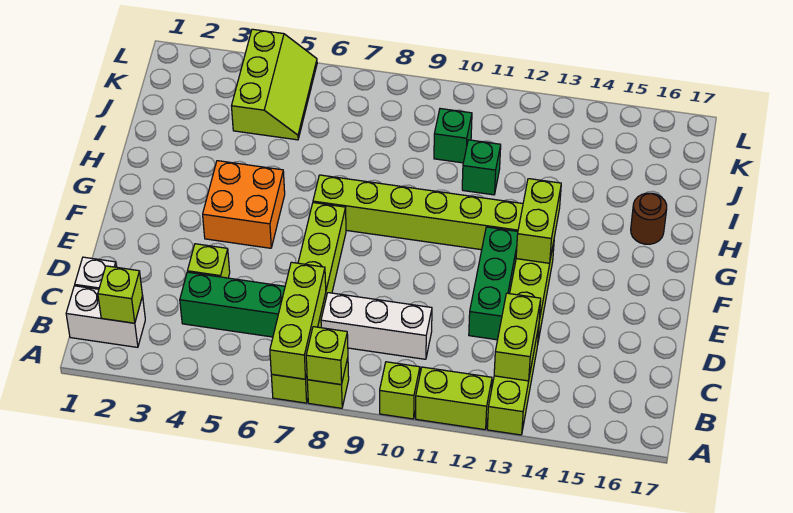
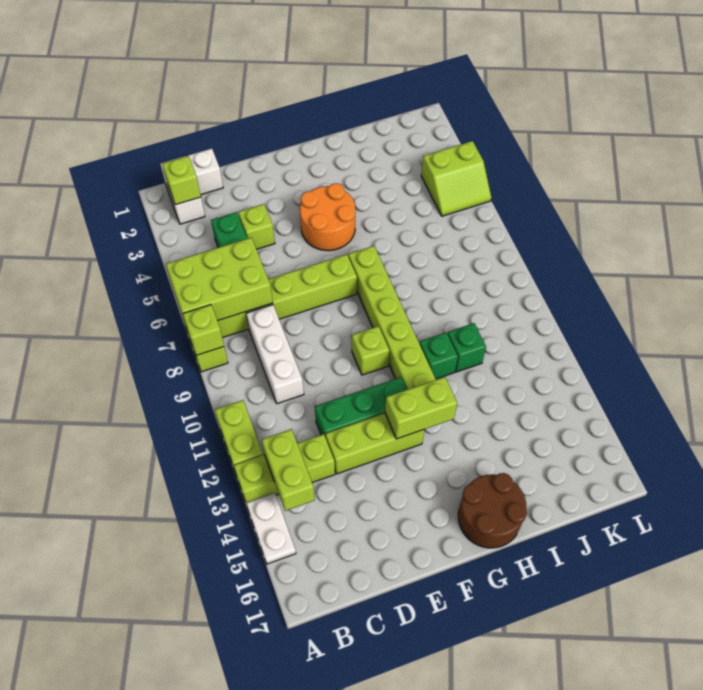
lime 1x3 brick [270,262,326,379] -> lime 2x3 brick [166,238,273,324]
lime 1x1 brick [380,362,420,419] -> lime 1x1 brick moved to [352,326,389,375]
none -> white 1x2 plate [246,493,296,564]
lime 1x2 brick [494,293,541,381] -> lime 1x2 brick turned to [262,429,315,511]
orange 2x2 brick [203,161,285,248] -> orange 2x2 round brick [300,183,355,251]
brown 1x1 round brick [631,193,667,244] -> brown 2x2 round brick [458,473,527,548]
lime 2x3 slope [232,29,317,140] -> lime 2x2 slope [421,141,491,216]
green 1x1 brick [434,109,472,163] -> green 1x1 brick moved to [419,333,458,379]

